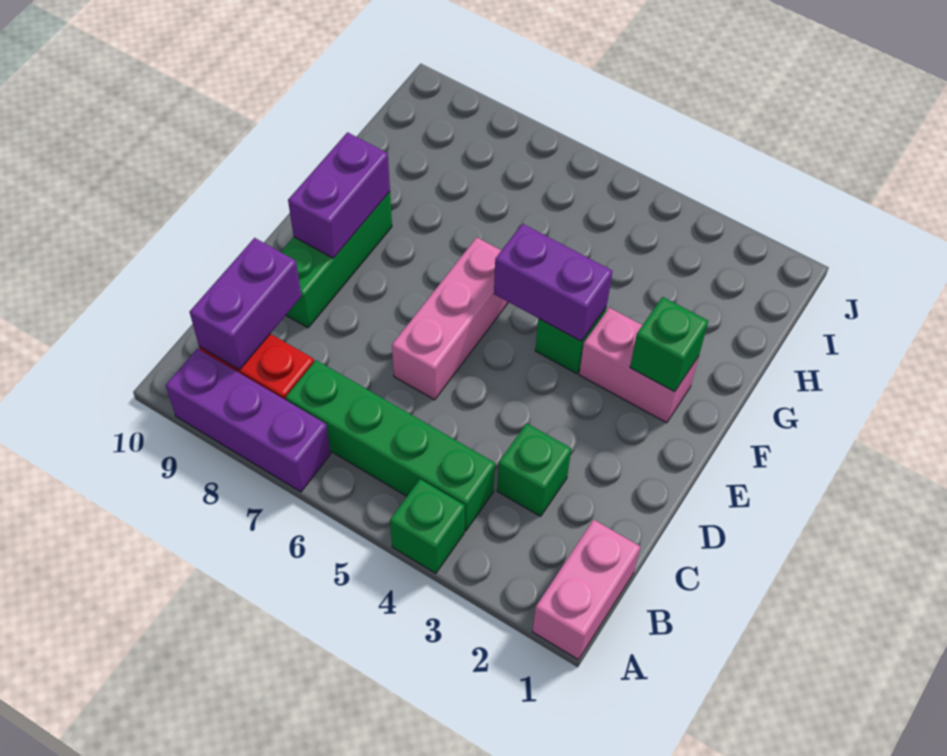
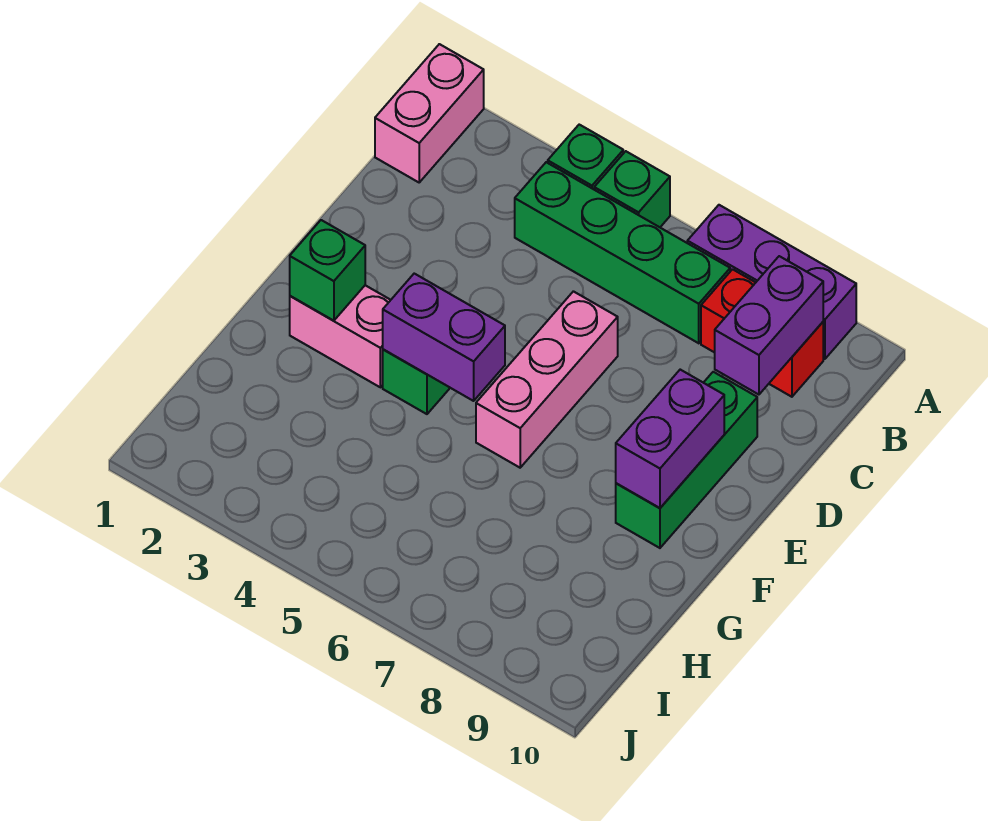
green 1x1 brick [497,423,571,516] -> green 1x1 brick moved to [594,151,670,227]

